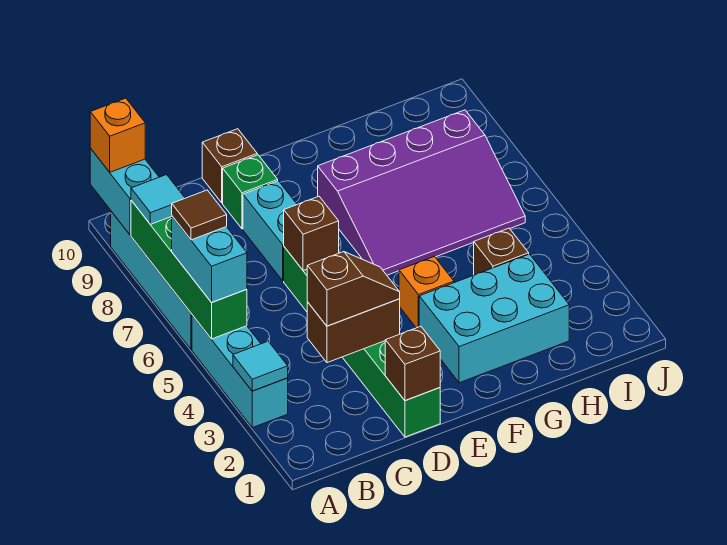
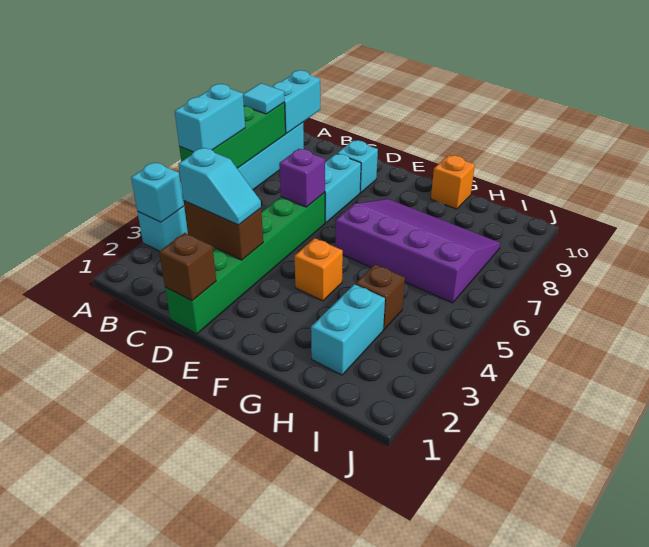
cyan 1x1 tile [233,341,288,391] -> cyan 1x1 brick [131,162,183,222]
brown 1x1 tile [172,190,227,240] -> none
orange 1x1 brick [90,98,145,172] -> orange 1x1 brick moved to [431,155,475,209]
brown 1x2 slope [307,252,400,326] -> cyan 1x2 slope [179,148,261,225]
brown 1x1 brick [284,196,339,270] -> purple 1x1 brick [279,149,325,207]
green 1x1 brick [223,155,278,229] -> cyan 1x1 brick [337,140,378,193]
brown 1x1 brick [202,129,257,203] -> none
cyan 2x3 brick [419,254,569,383] -> cyan 1x2 brick [311,284,385,375]
purple 3x4 slope [318,110,525,275] -> purple 3x4 slope turned to [335,199,500,303]

